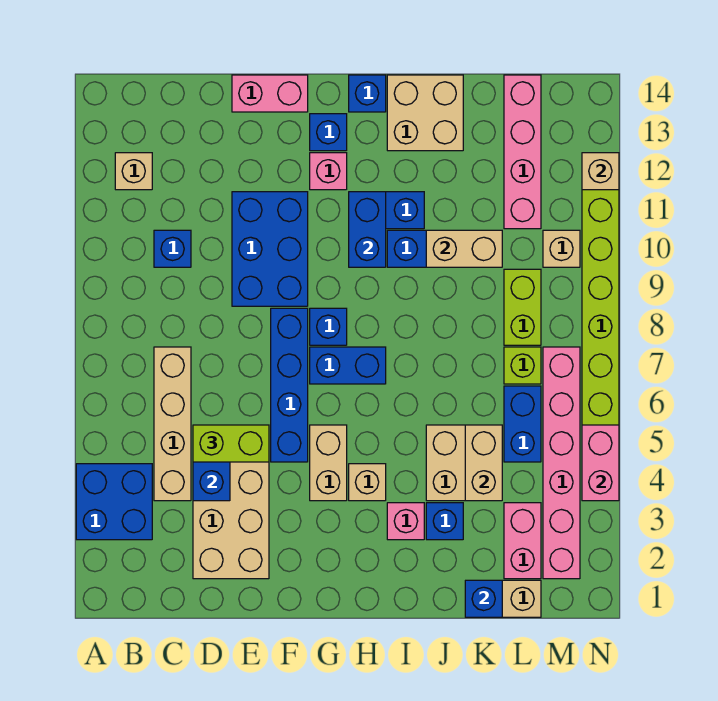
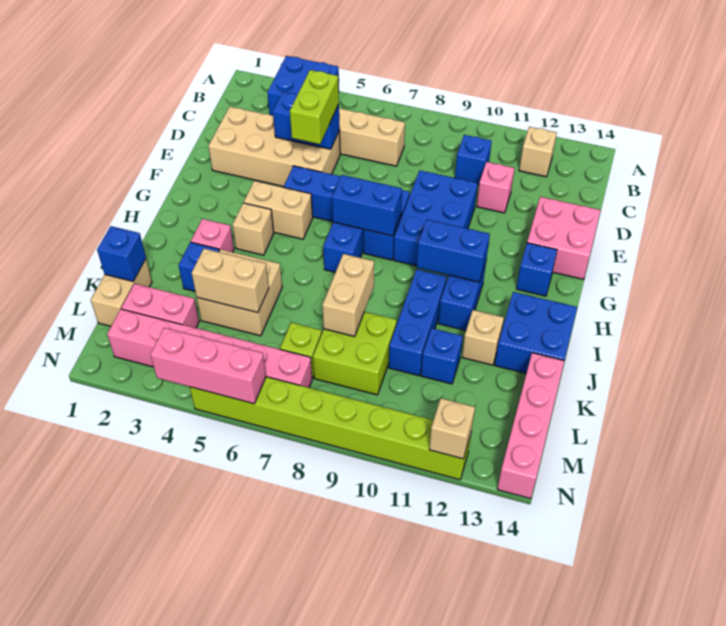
blue 2x3 brick [232,192,308,306] -> blue 2x3 brick turned to [394,170,478,266]
pink 1x2 brick [232,75,308,112] -> pink 2x2 brick [527,197,601,279]
pink 1x1 brick [310,153,347,190] -> pink 1x1 brick moved to [477,162,515,213]
blue 1x1 brick [349,75,386,112] -> blue 1x1 brick moved to [421,328,463,384]
tan 2x2 brick [387,75,463,151] -> blue 2x2 brick [495,292,577,373]
tan 1x2 brick [426,230,502,267] -> tan 1x2 brick moved to [322,254,374,336]
blue 1x2 brick [504,386,541,462] -> blue 1x2 brick moved to [332,175,402,236]
lime 1x2 brick [504,269,541,345] -> lime 2x2 brick [313,312,397,395]
pink 1x4 brick [504,75,541,229] -> pink 1x4 brick turned to [497,353,564,499]
tan 1x1 brick [543,230,580,267] -> tan 1x1 brick moved to [462,310,504,365]
pink 1x2 brick [582,425,619,501] -> pink 1x3 brick [150,328,266,404]

